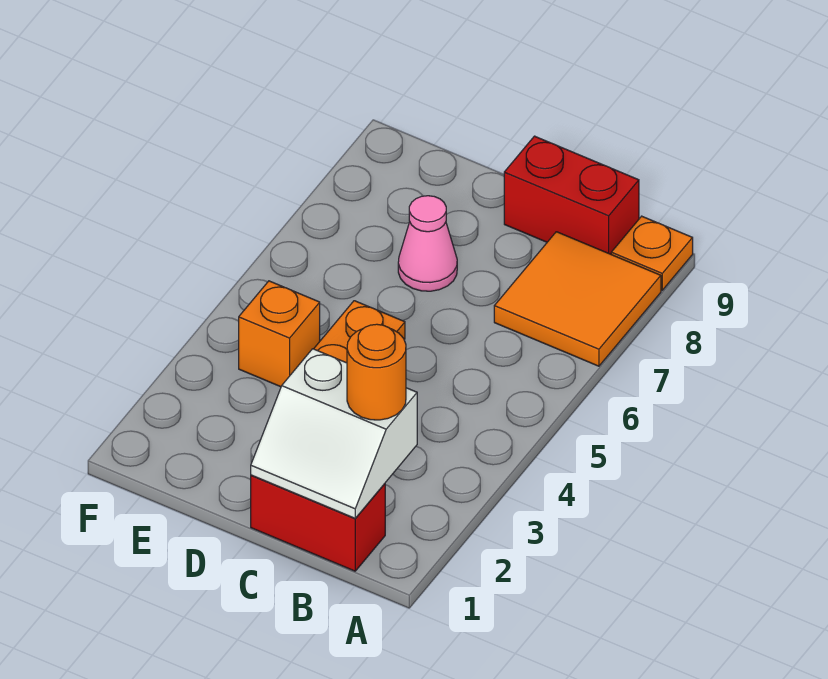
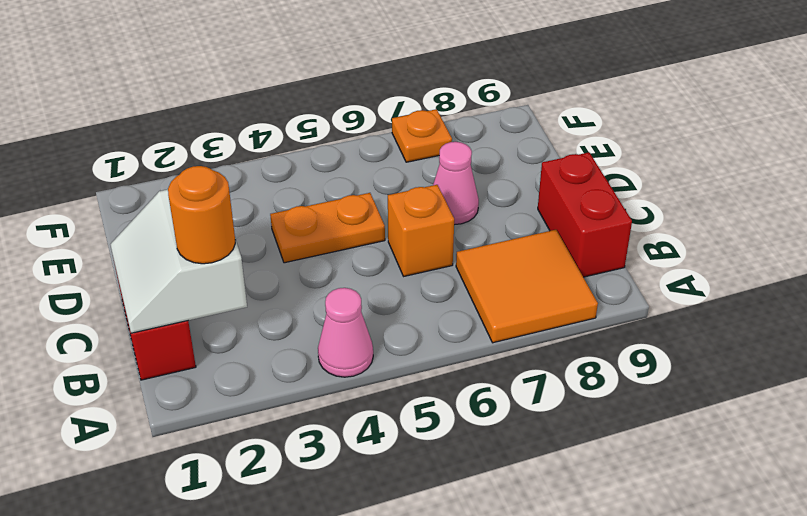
none -> pink 1x1 cone [318,288,373,377]
orange 1x1 plate [611,216,693,290] -> orange 1x1 plate moved to [392,109,452,162]
orange 1x1 brick [239,281,320,387] -> orange 1x1 brick moved to [388,185,454,276]

